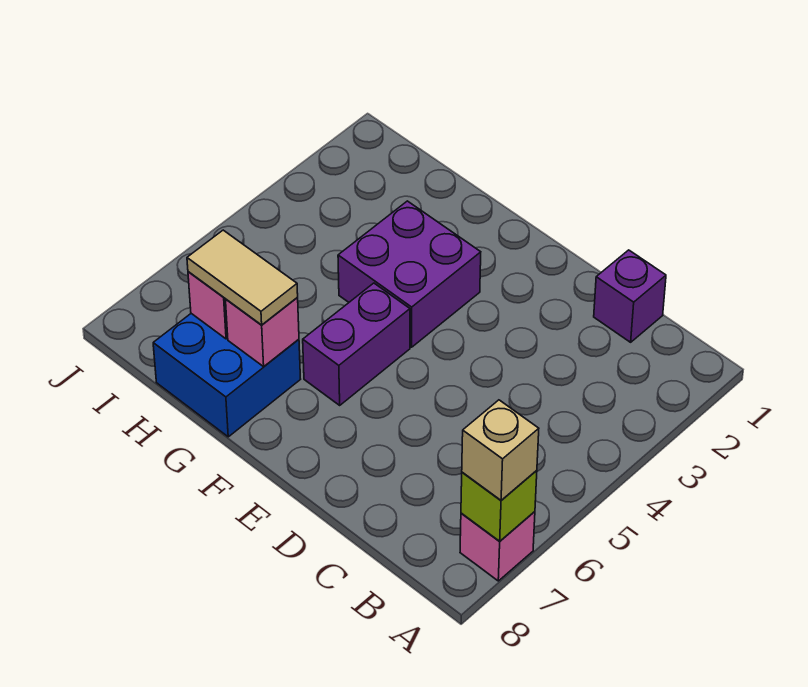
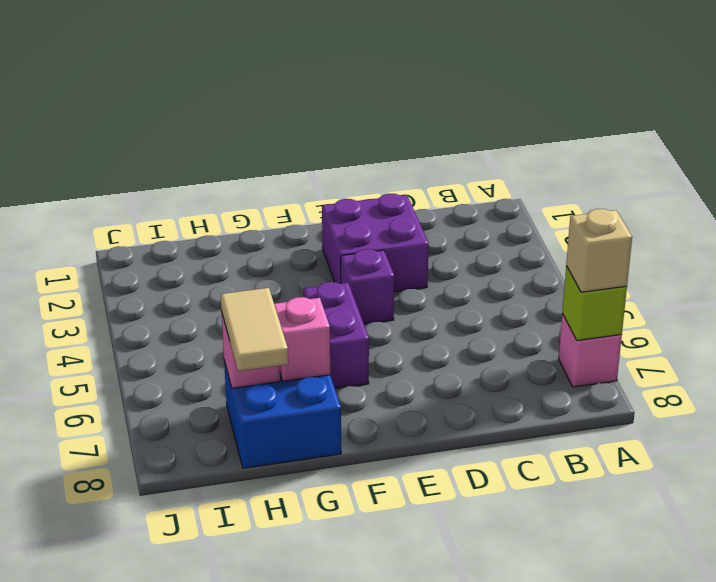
purple 1x1 brick [594,250,666,342] -> purple 1x1 brick moved to [341,249,394,324]
purple 2x2 brick [338,201,481,347] -> purple 2x2 brick moved to [322,194,429,292]
tan 1x2 tile [187,230,298,325] -> tan 1x2 tile turned to [221,288,288,371]

